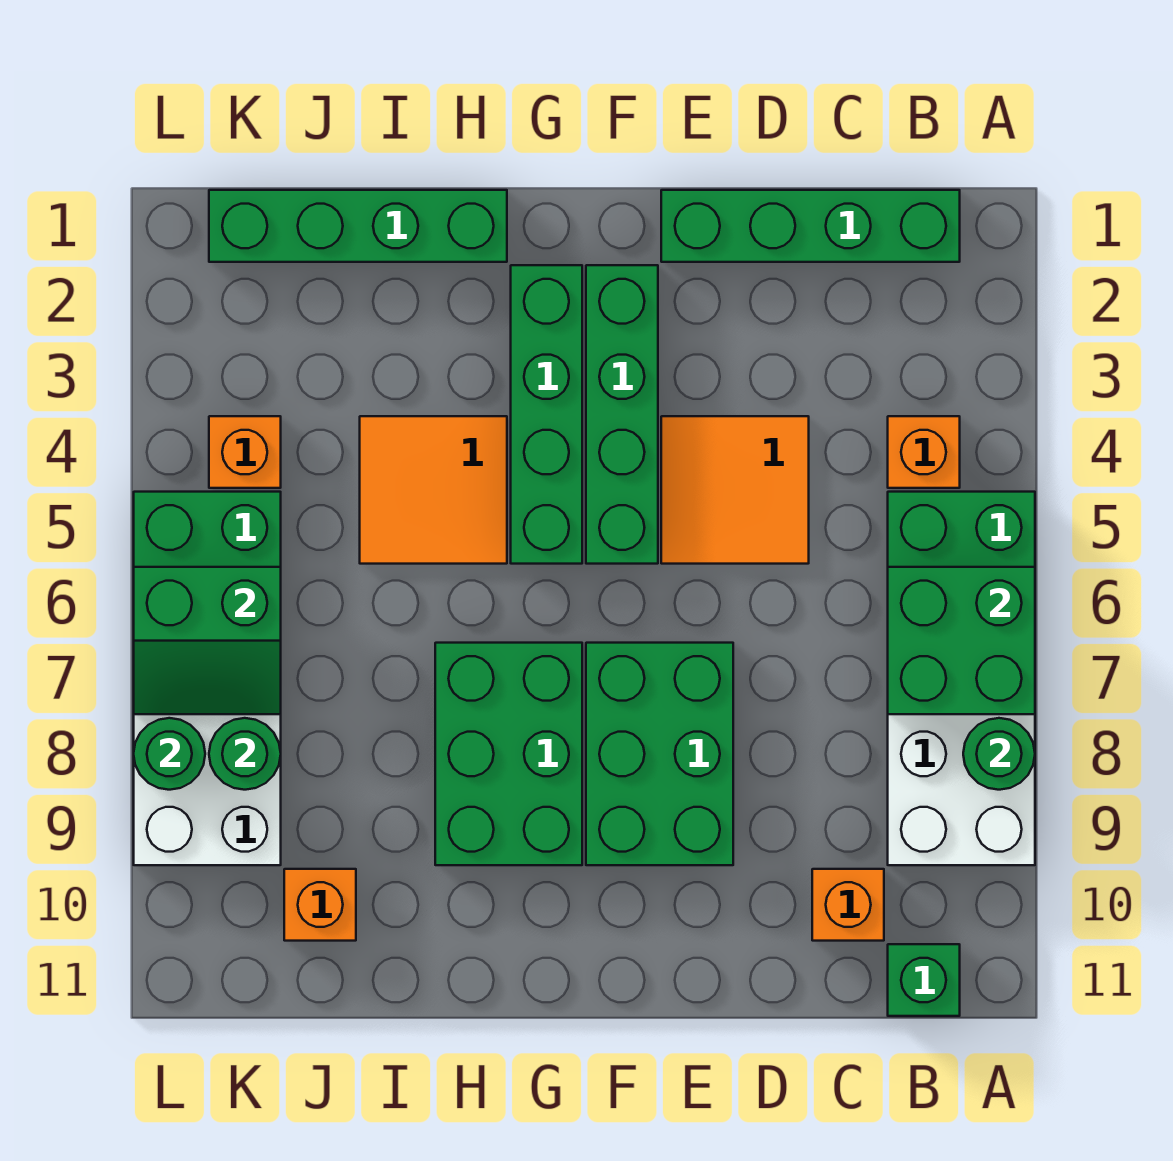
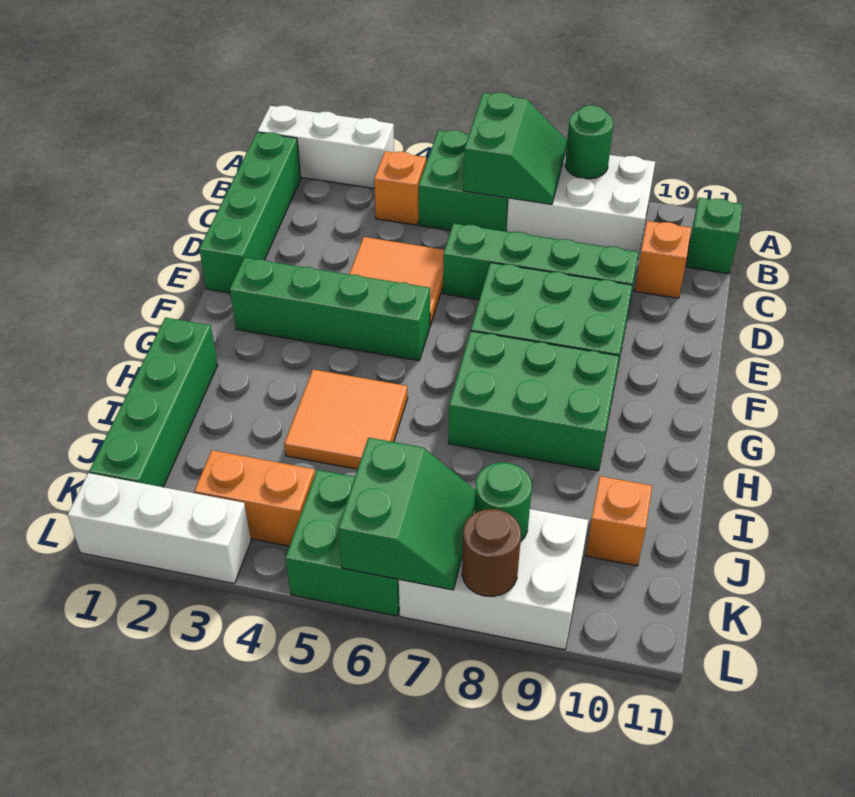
none -> white 1x3 brick [258,106,394,189]
green 2x2 brick [888,567,1035,714] -> green 2x2 slope [463,92,567,204]
green 1x4 brick [511,265,582,564] -> green 1x4 brick moved to [443,223,638,311]
orange 1x1 brick [209,416,281,488] -> orange 1x2 brick [194,450,315,546]
none -> white 1x3 brick [68,473,251,584]
green 1x1 round brick [134,718,205,790] -> brown 1x1 round brick [462,509,521,596]

